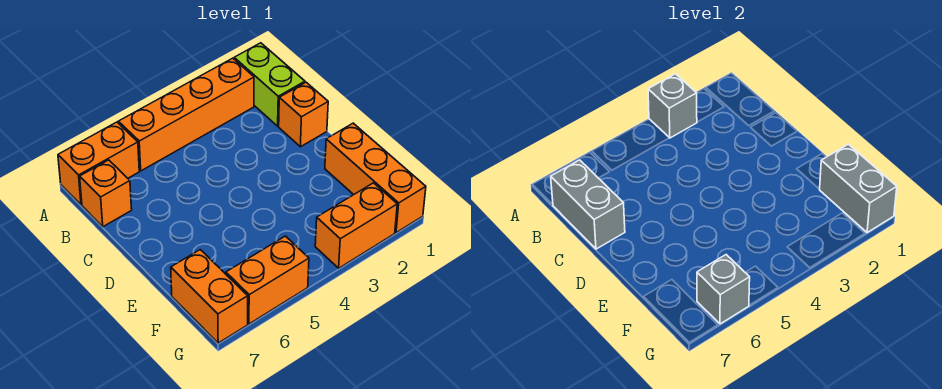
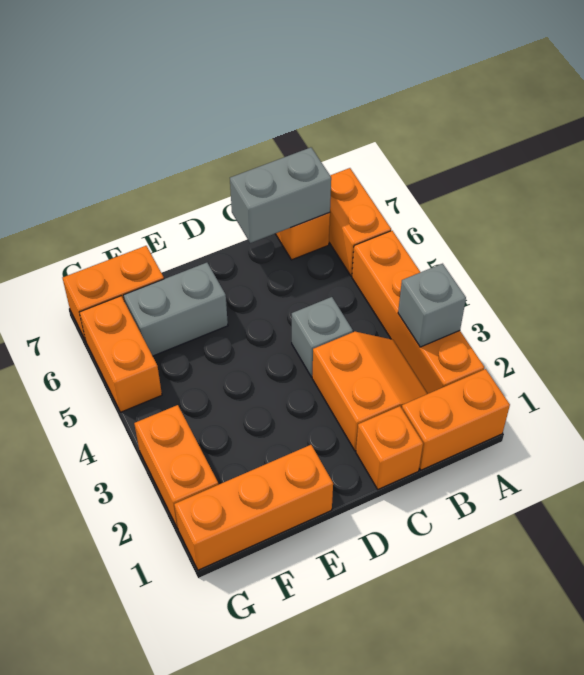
lime 1x2 brick [234,43,305,126] -> orange 1x2 brick [402,369,510,470]
none -> orange 2x2 slope [312,332,428,451]
grey 1x2 brick [820,144,897,233] -> grey 1x2 brick moved to [124,263,228,356]
grey 1x1 brick [697,255,750,324] -> grey 1x1 brick moved to [292,297,353,377]

